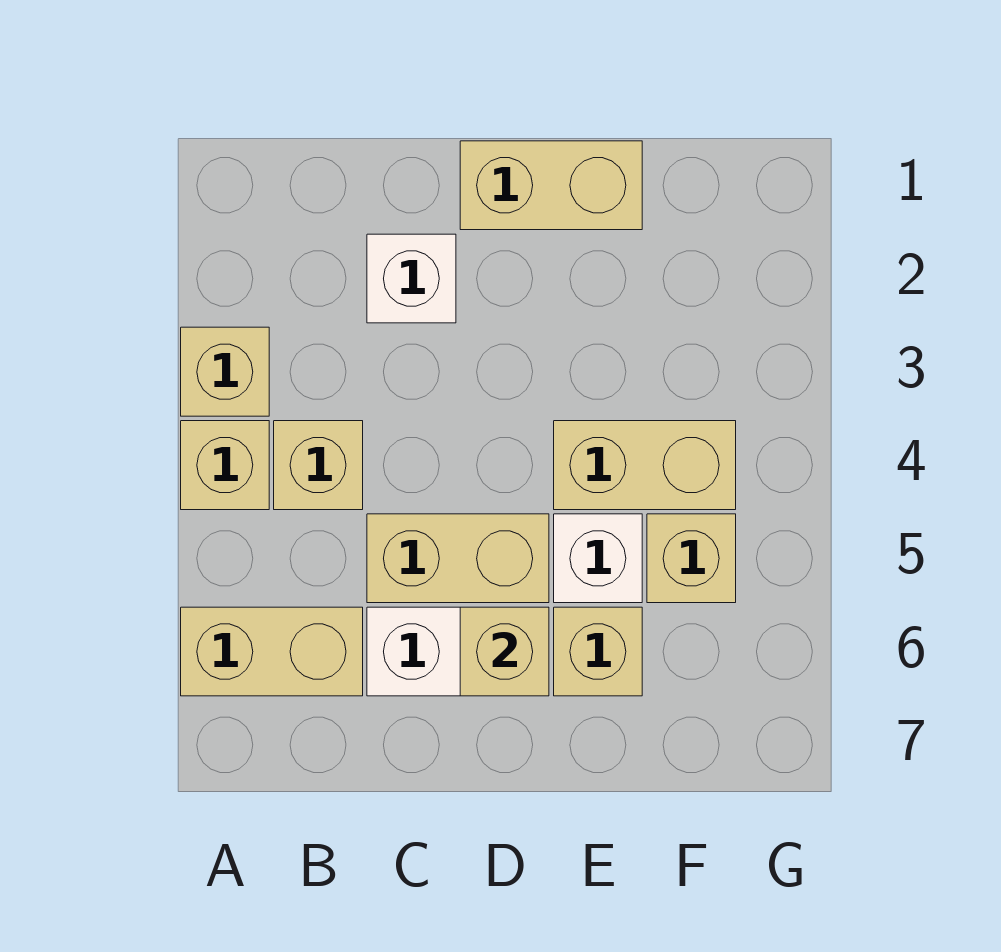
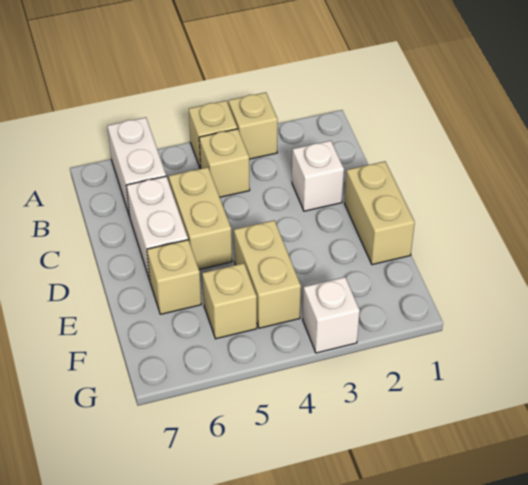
tan 1x2 brick [181,607,363,696] -> white 1x2 brick [107,117,166,216]
tan 1x1 brick [460,607,549,696] -> none
white 1x1 brick [554,514,642,603] -> white 1x1 brick moved to [303,277,360,353]

